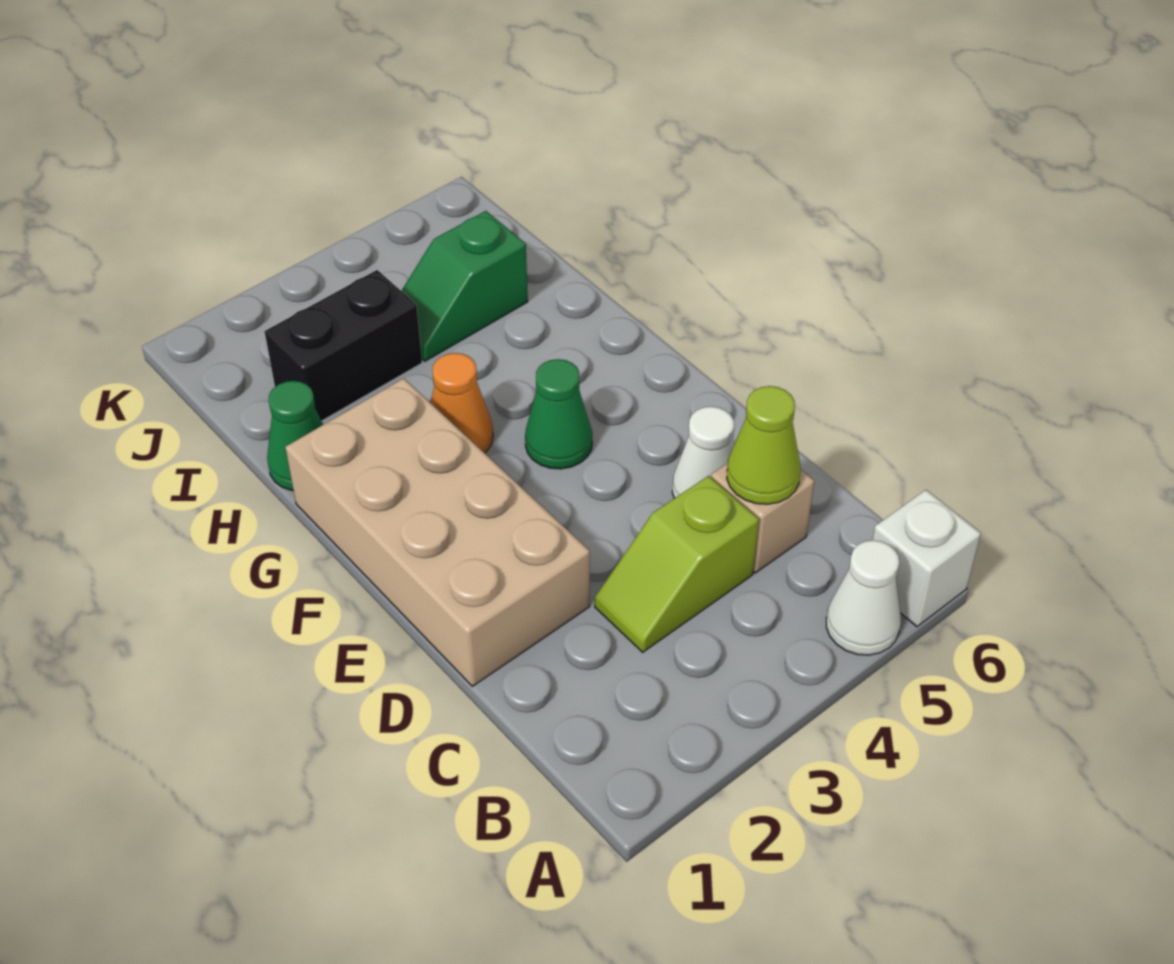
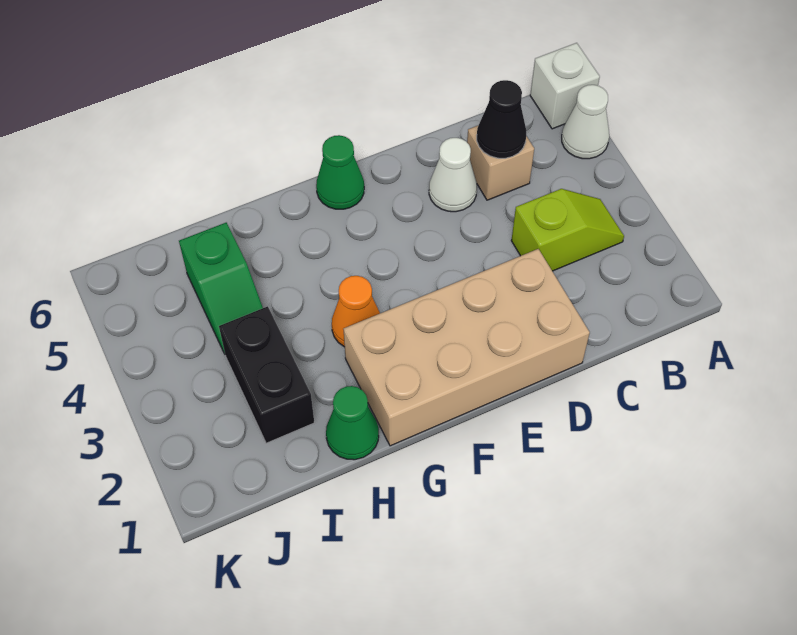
lime 1x2 slope [595,476,759,652] -> lime 1x2 slope turned to [511,189,624,271]
lime 1x1 cone [727,386,800,504] -> black 1x1 cone [477,80,526,158]
green 1x1 cone [525,359,592,469] -> green 1x1 cone moved to [316,135,364,209]

